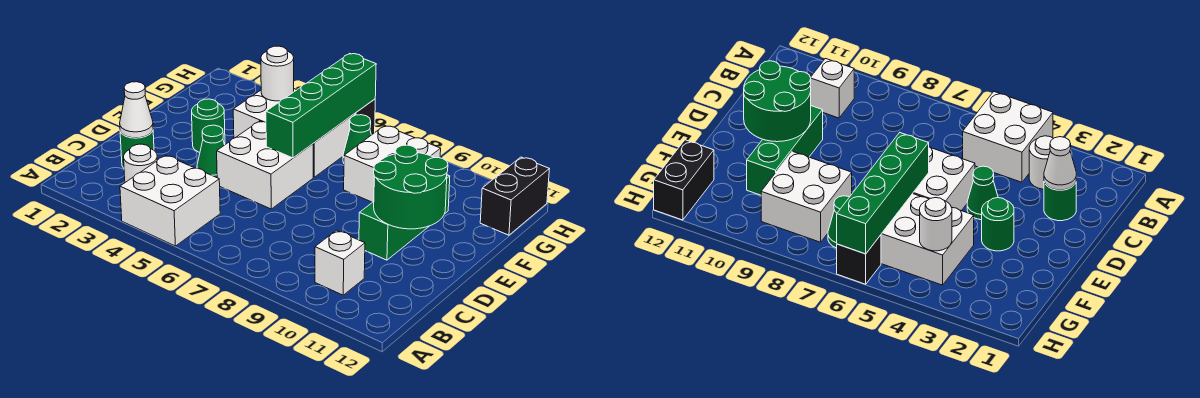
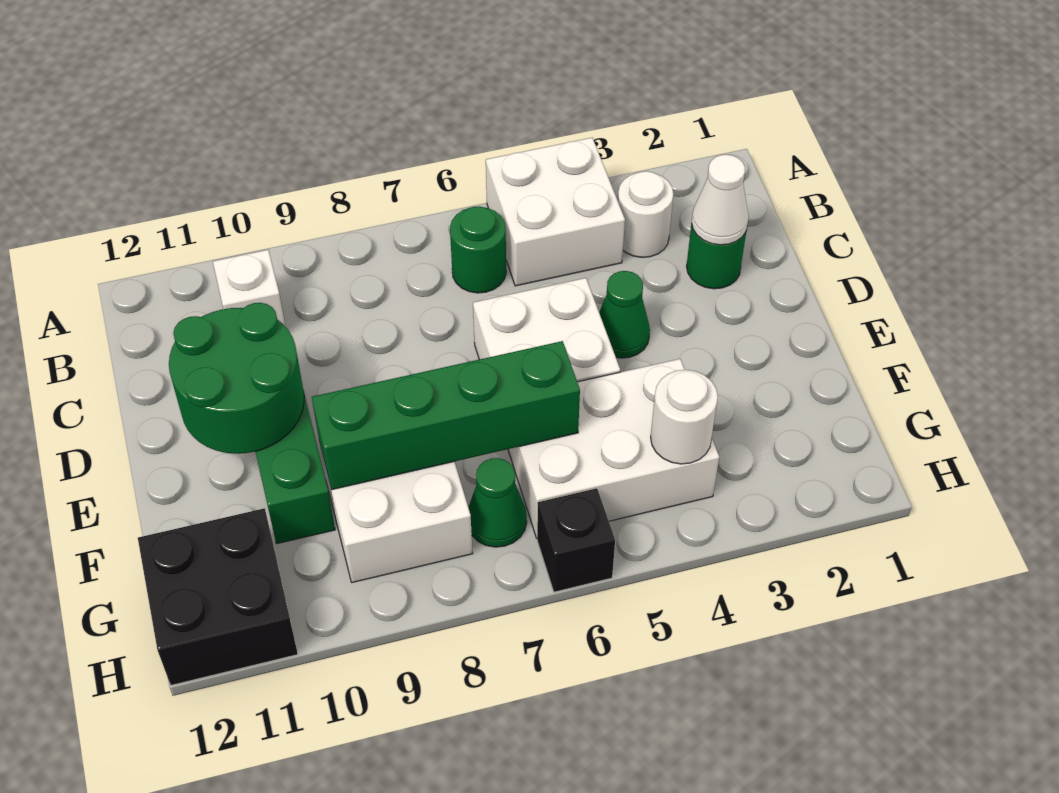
green 1x1 round brick [192,99,225,152] -> green 1x1 round brick moved to [450,206,506,293]
green 1x4 brick [266,53,376,158] -> green 1x4 brick turned to [312,341,580,490]
black 1x2 brick [480,157,549,235] -> black 2x2 brick [138,508,298,685]

